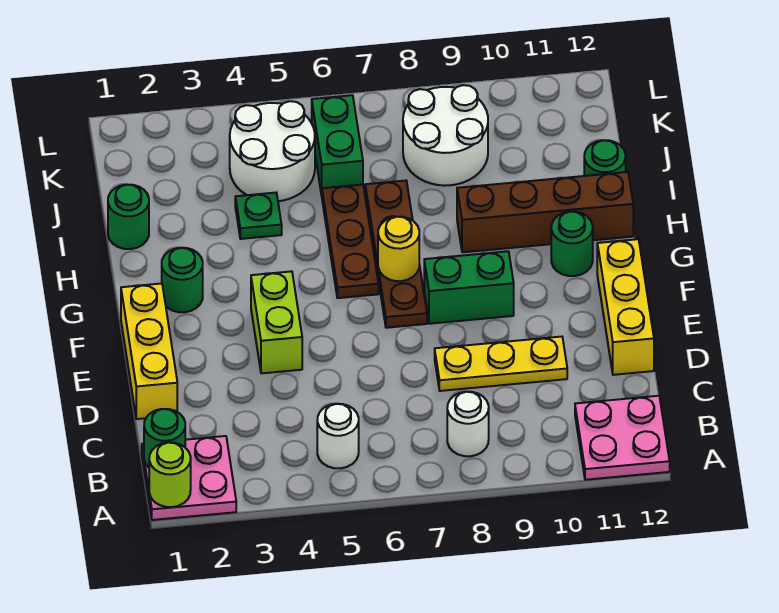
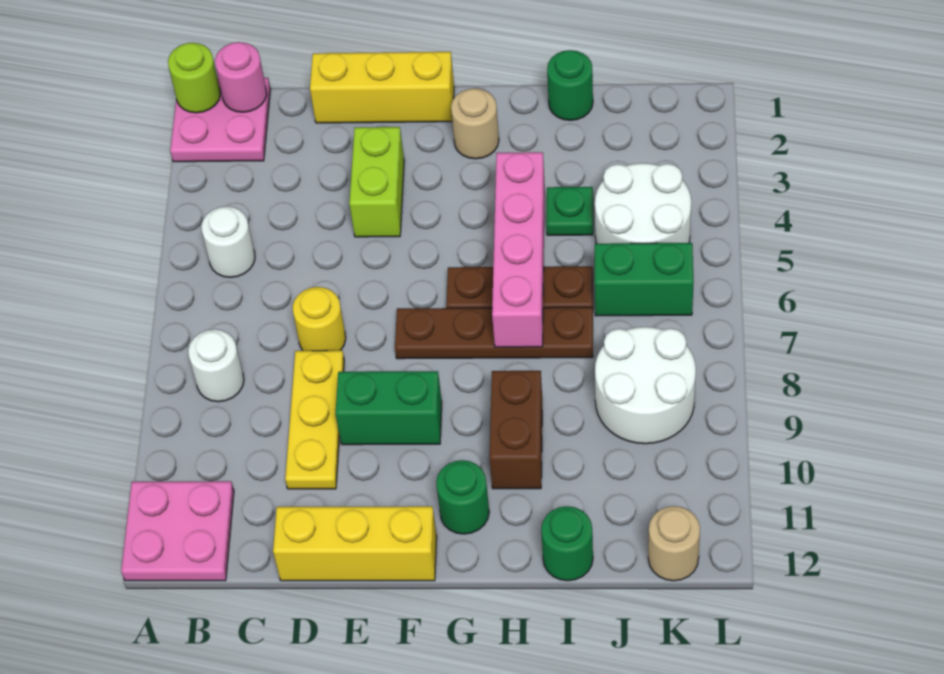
green 1x1 round brick [144,409,185,467] -> pink 1x1 round brick [215,42,267,112]
lime 1x2 brick [251,271,302,373] -> lime 1x2 brick turned to [349,127,404,237]
green 1x2 brick [424,251,514,324] -> green 1x2 brick turned to [336,371,442,445]
green 1x1 round brick [162,248,203,312] -> tan 1x1 round brick [451,88,499,159]
yellow 1x1 round brick [378,217,419,281] -> yellow 1x1 round brick moved to [293,287,346,351]
none -> pink 1x4 brick [492,152,545,347]
brown 1x4 brick [457,172,633,252] -> brown 1x2 brick [490,371,542,489]
none -> tan 1x1 round brick [648,506,700,581]

